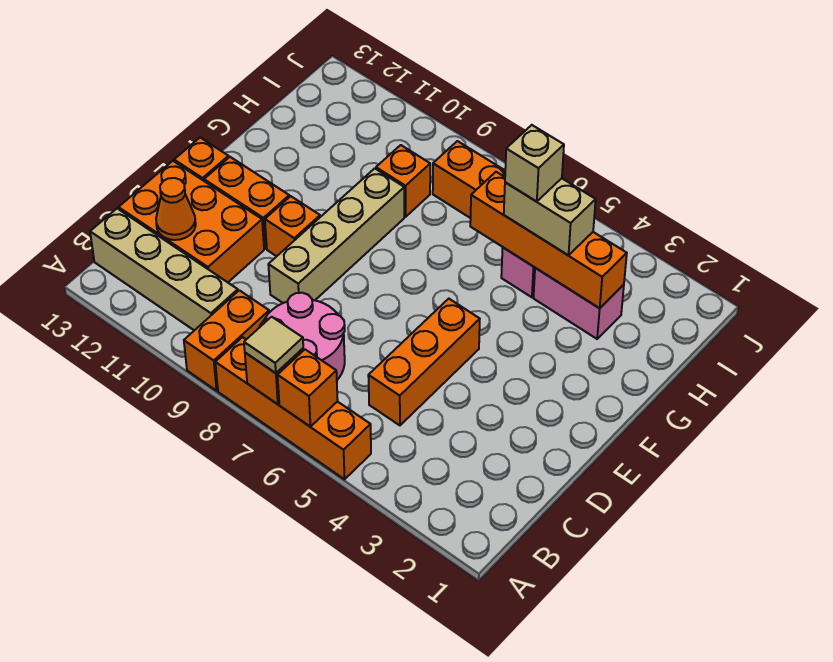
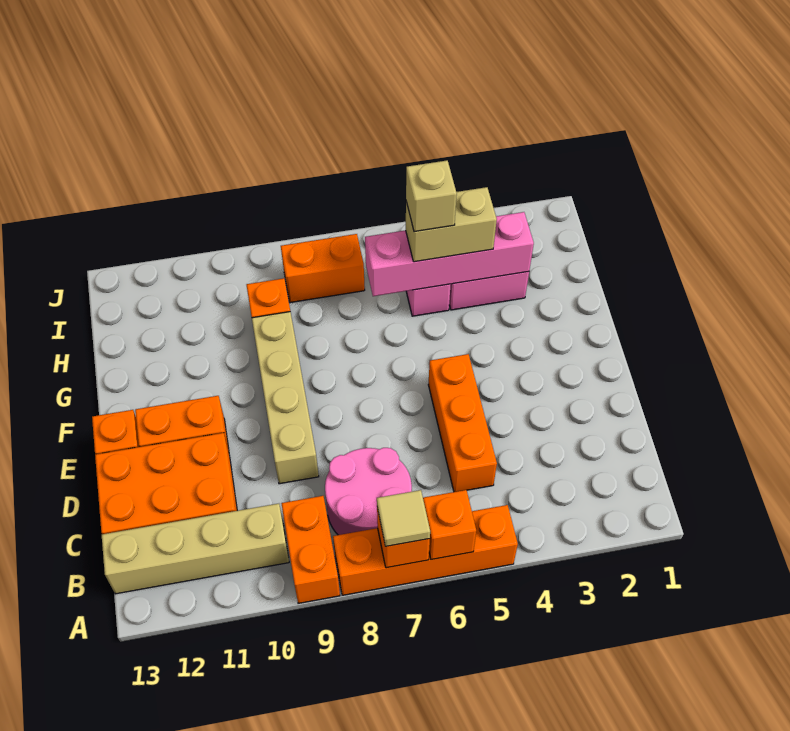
orange 1x1 cone [156,178,196,240] -> none
orange 1x1 brick [265,196,320,256] -> none
orange 1x4 brick [470,172,627,308] -> pink 1x4 brick [365,212,534,296]

